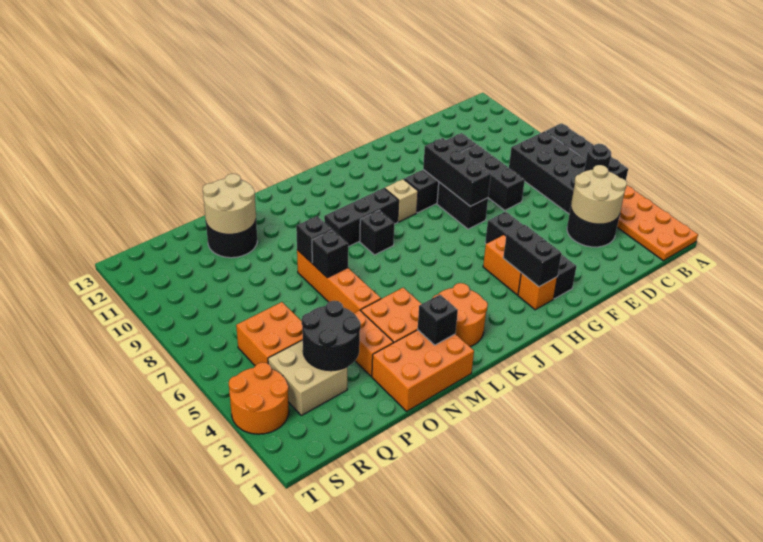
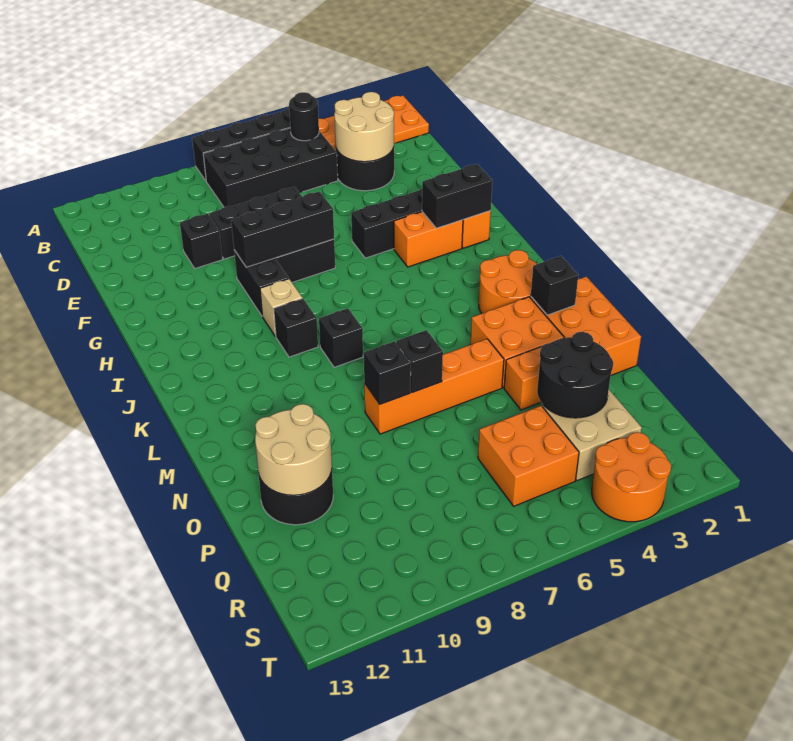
black 1x3 brick [324,188,399,247] -> black 1x1 brick [274,298,318,357]

